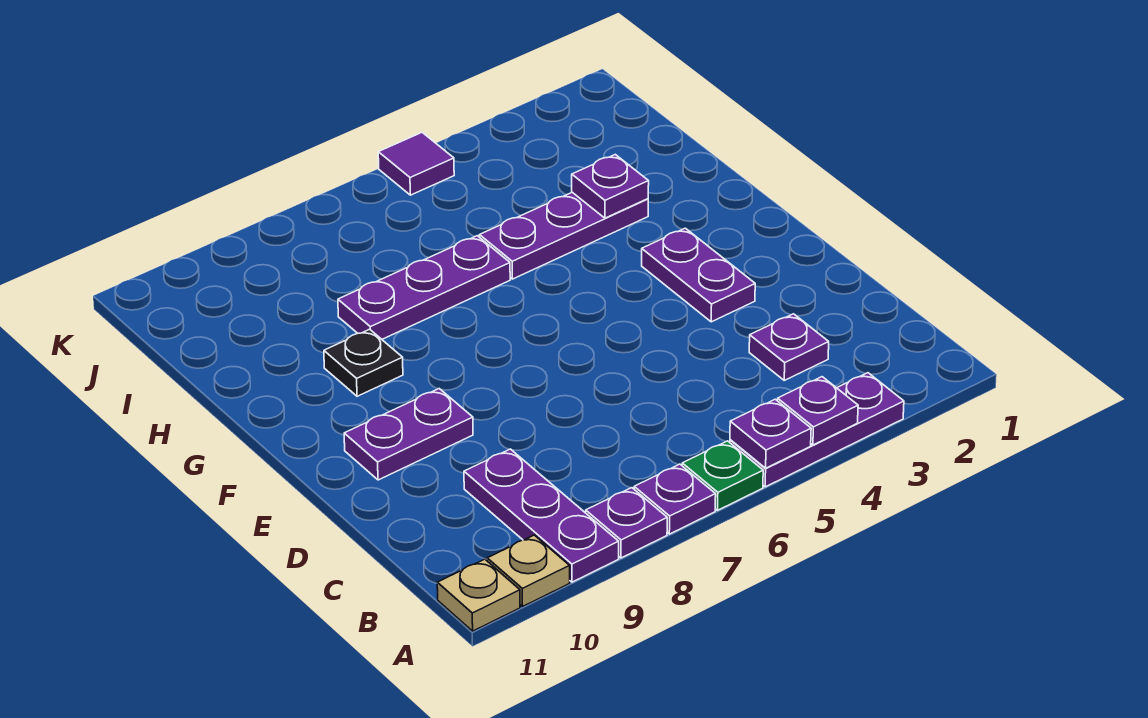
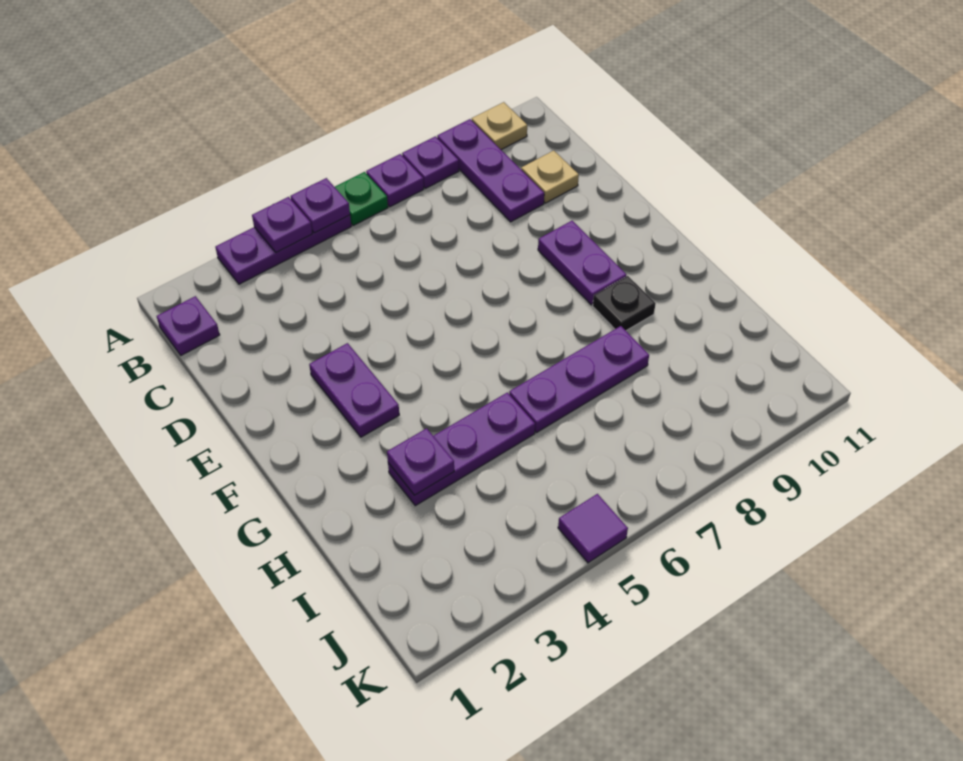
tan 1x1 plate [437,559,520,631] -> tan 1x1 plate moved to [521,151,579,203]
purple 1x1 plate [749,314,829,380] -> purple 1x1 plate moved to [157,296,220,355]
purple 1x2 plate [344,389,473,480] -> purple 1x2 plate turned to [538,221,626,305]

